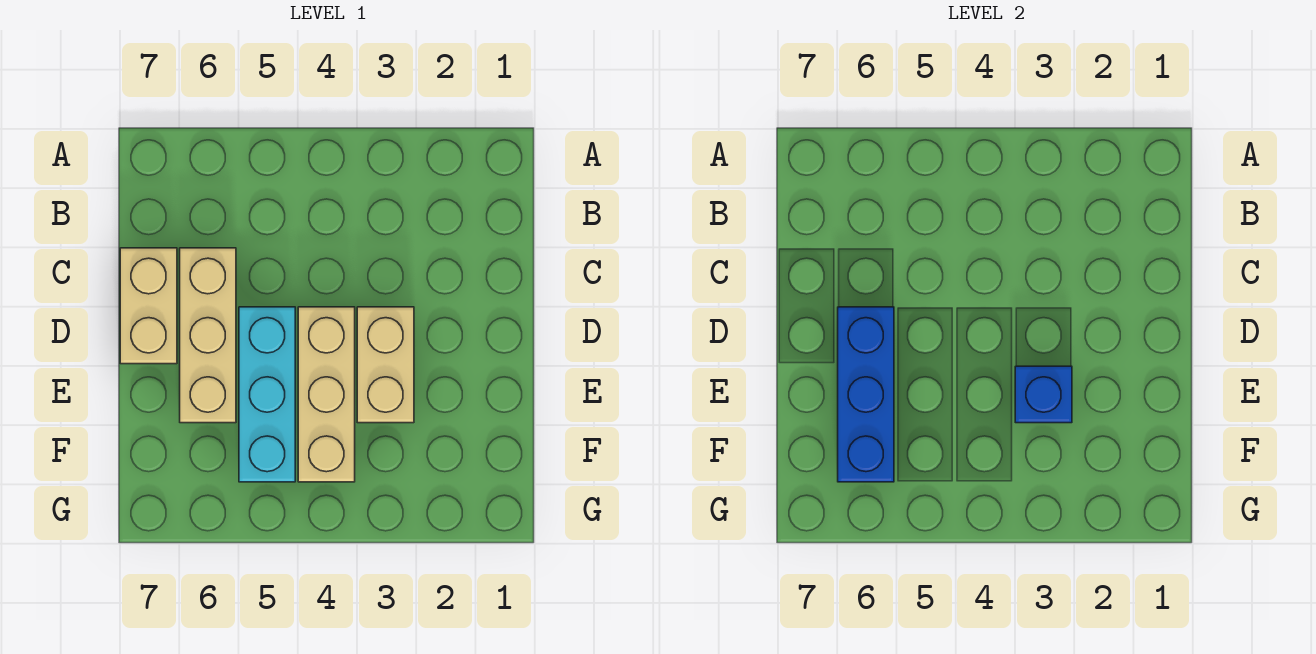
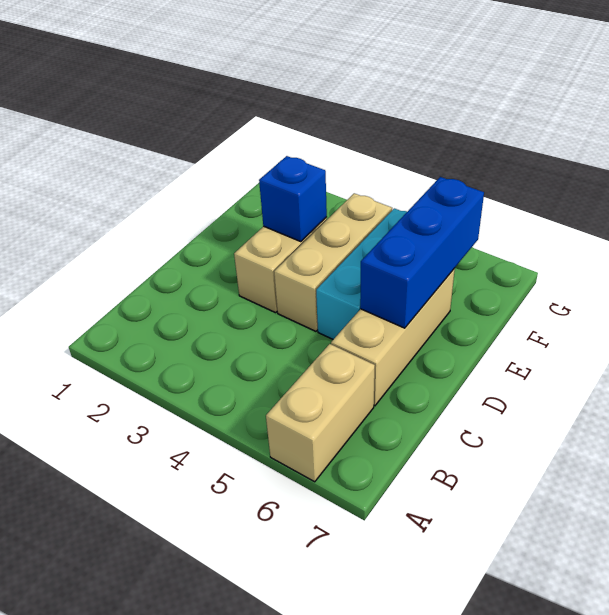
tan 1x2 brick [120,248,177,364] -> tan 1x2 brick moved to [266,344,375,482]

